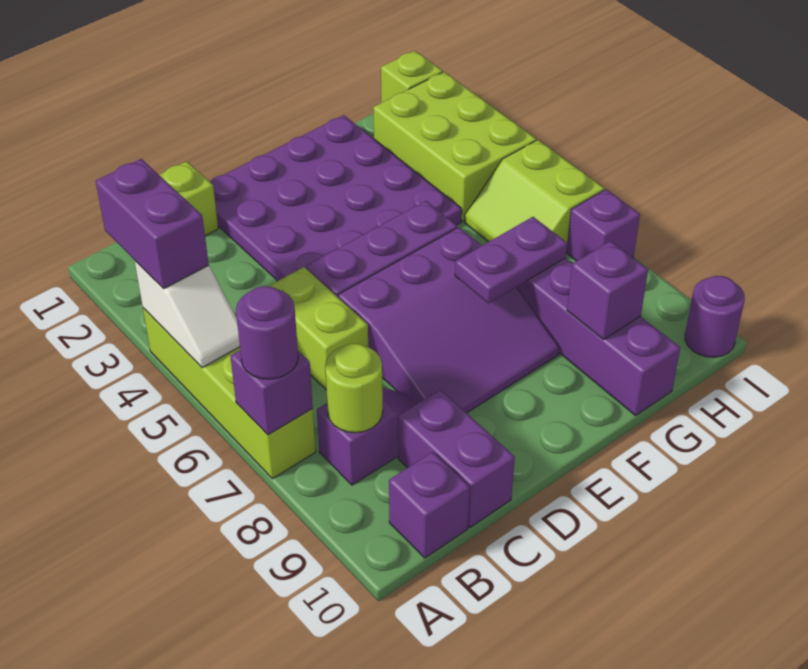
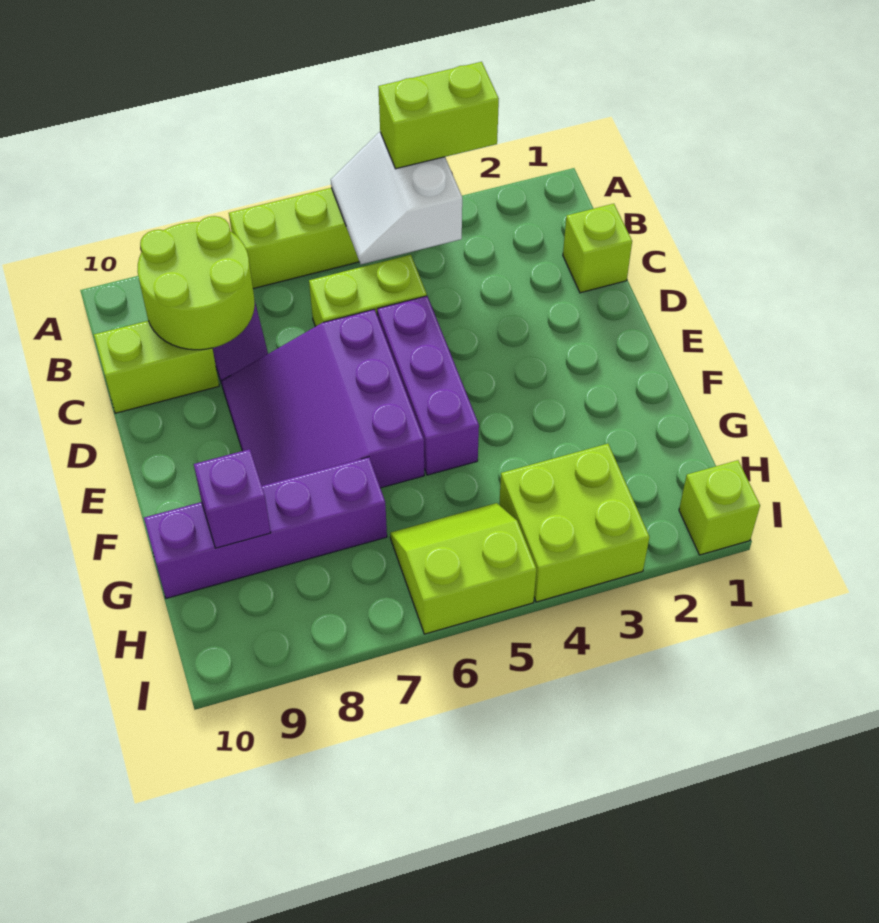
purple 1x2 brick [96,159,209,288] -> lime 1x2 brick [378,62,499,169]
white 1x2 slope [135,261,240,368] -> white 2x2 slope [331,132,462,264]
purple 1x1 brick [230,351,313,435] -> none
purple 1x1 round brick [236,286,298,379] -> none
lime 1x1 round brick [325,344,383,433] -> lime 2x2 round brick [137,216,255,350]
purple 1x1 brick [389,452,470,558] -> none
purple 1x2 brick [398,390,515,528] -> lime 1x2 brick [94,321,219,413]
purple 4x4 plate [210,115,462,281] -> none
purple 1x2 plate [455,217,567,303] -> none
lime 2x3 brick [373,72,536,221] -> lime 2x2 brick [499,444,650,602]
purple 1x1 brick [567,189,640,261] -> none
purple 1x1 round brick [685,276,745,357] -> none

